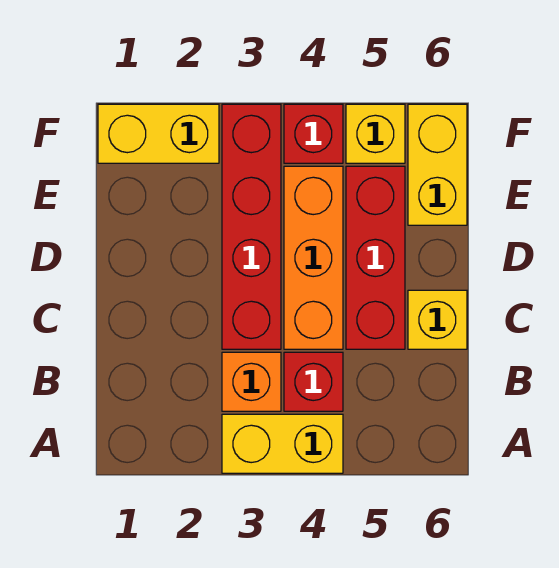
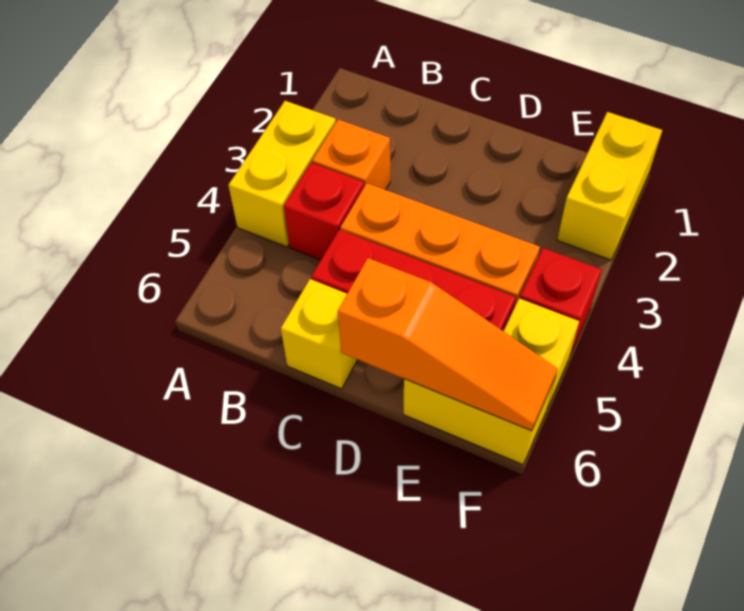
red 1x4 brick [222,104,281,349] -> none
none -> orange 1x3 slope [338,258,558,431]

